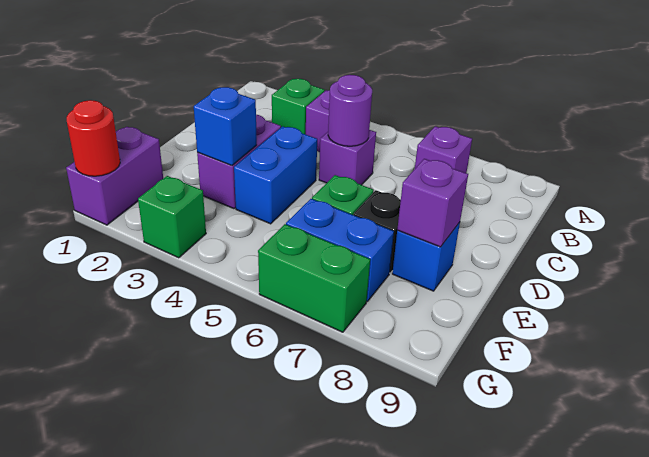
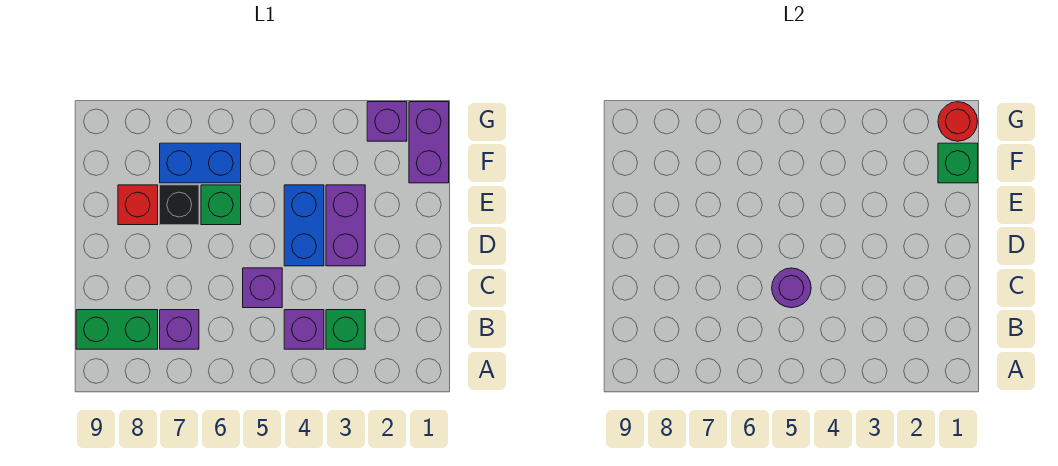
blue 1x1 brick [194,87,257,165] -> none
blue 1x1 brick [392,222,460,291] -> red 1x1 brick [118,185,158,225]
purple 1x1 brick [397,159,468,247] -> purple 1x1 brick moved to [367,102,407,141]
green 1x1 brick [138,176,206,258] -> green 1x1 brick moved to [938,143,978,183]
green 1x2 brick [258,224,370,332] -> green 1x2 brick moved to [76,310,158,349]

